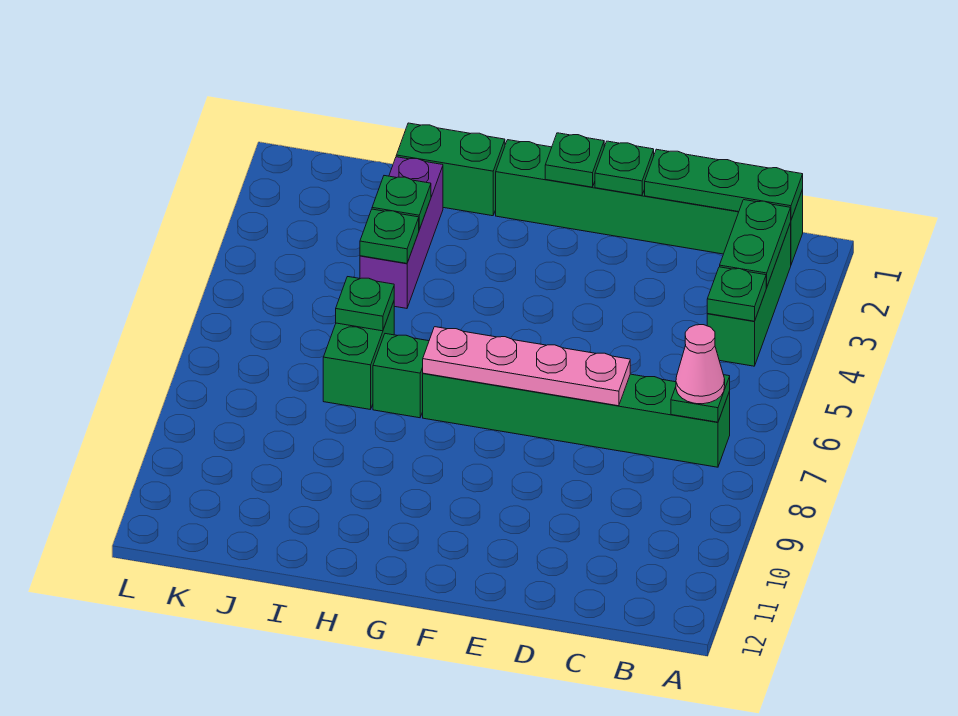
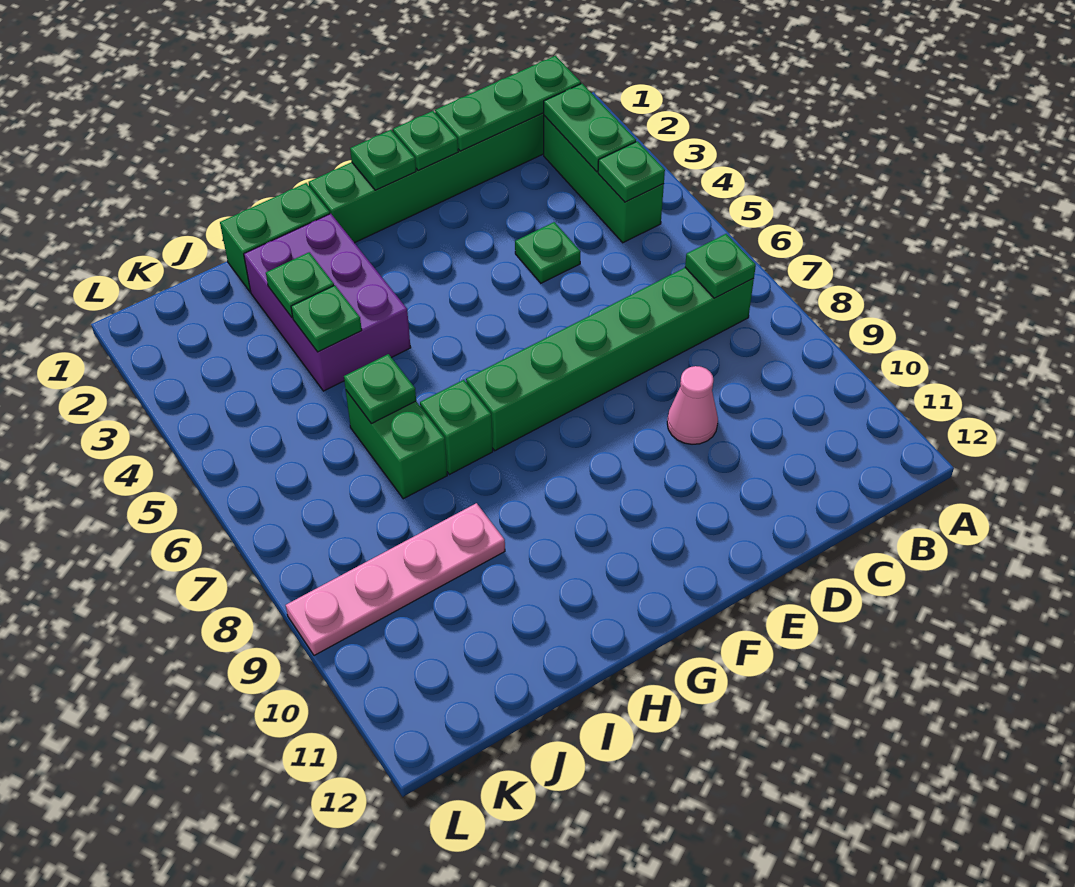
pink 1x1 cone [676,325,725,404] -> pink 1x1 cone moved to [667,366,718,444]
none -> green 1x1 plate [515,222,581,283]
pink 1x4 plate [423,327,630,406] -> pink 1x4 plate moved to [286,503,505,656]
purple 1x3 brick [360,157,443,308] -> purple 2x3 brick [244,214,411,391]

